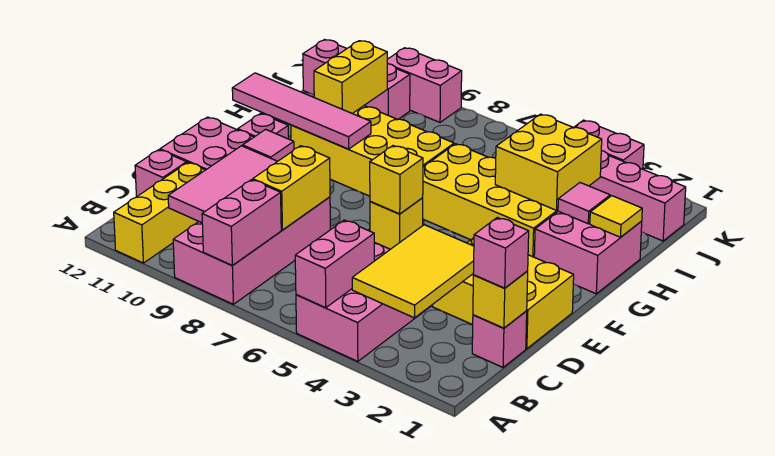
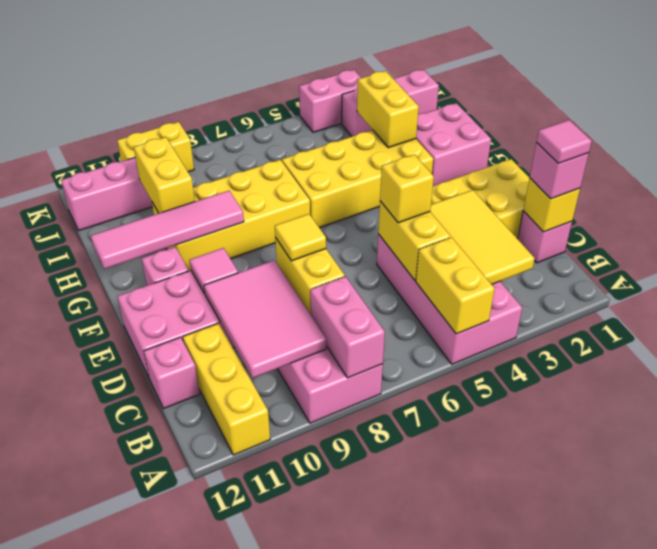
pink 1x2 brick [295,220,374,308] -> yellow 1x2 brick [416,237,495,334]
yellow 1x1 brick [370,198,423,249] -> yellow 1x2 brick [378,201,451,281]
yellow 1x1 tile [590,196,642,237] -> yellow 1x1 tile moved to [275,214,326,261]
pink 1x1 tile [558,183,610,224] -> pink 1x1 tile moved to [536,120,592,163]
yellow 2x2 brick [495,114,602,210] -> yellow 1x2 brick [357,71,419,148]
pink 1x2 brick [387,48,462,122] -> yellow 1x2 brick [117,122,194,172]

